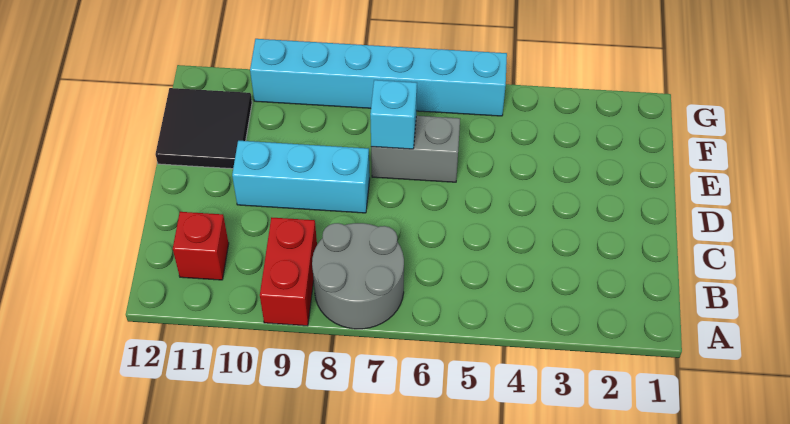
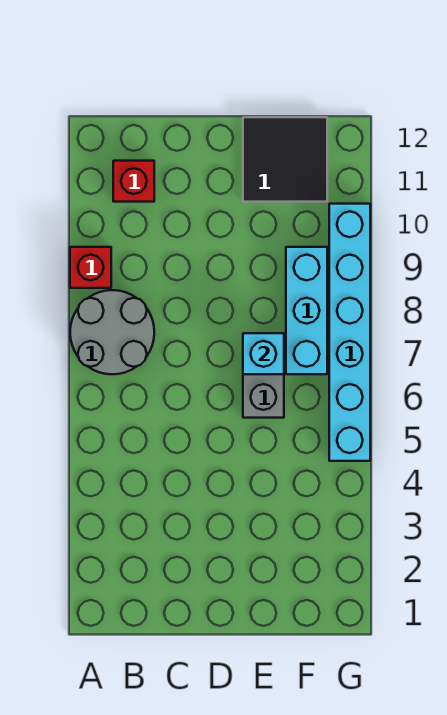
red 1x2 brick [260,217,317,326] -> red 1x1 brick [70,247,111,288]
cyan 1x3 brick [232,141,370,213] -> cyan 1x3 brick moved to [286,247,327,374]

